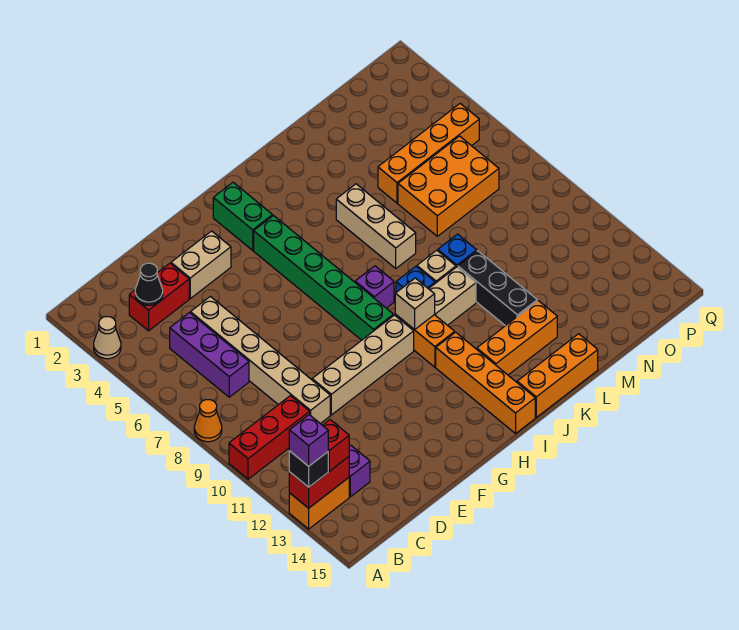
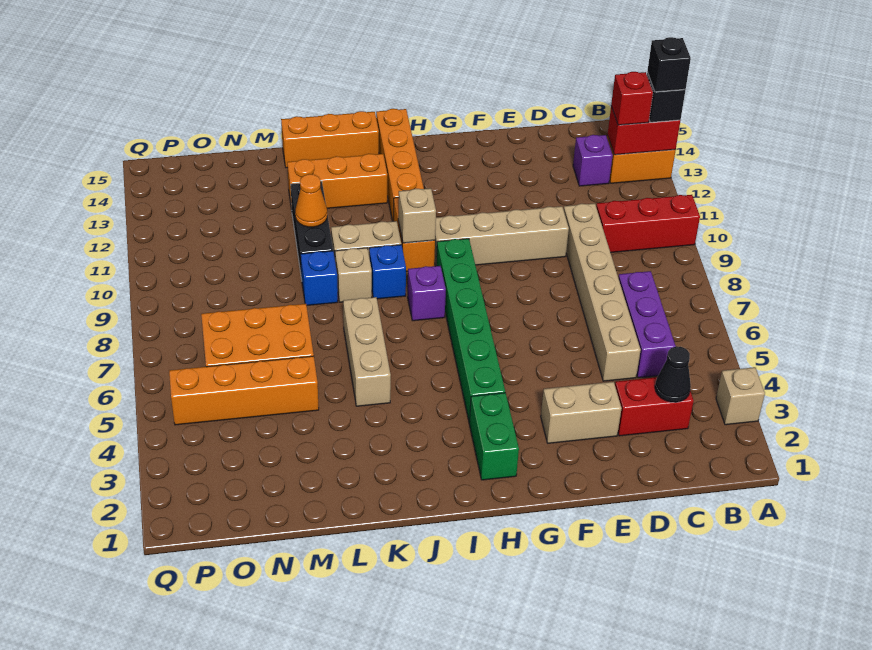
tan 1x1 cone [94,317,121,359] -> tan 1x1 brick [716,367,765,425]
orange 1x1 cone [194,400,222,442] -> orange 1x1 cone moved to [295,174,327,227]
purple 1x1 brick [289,415,328,466] -> black 1x1 brick [647,37,691,92]

